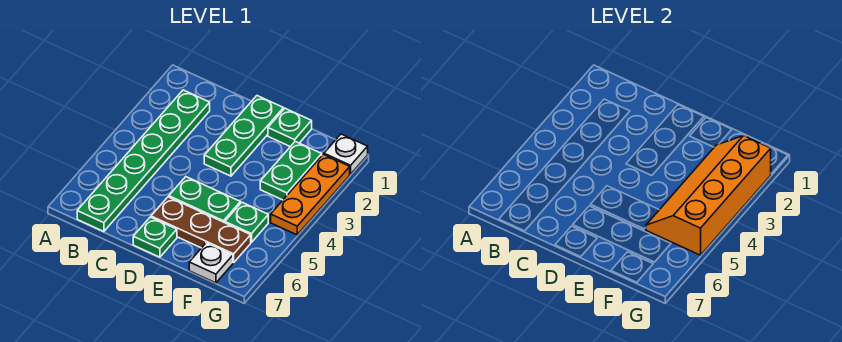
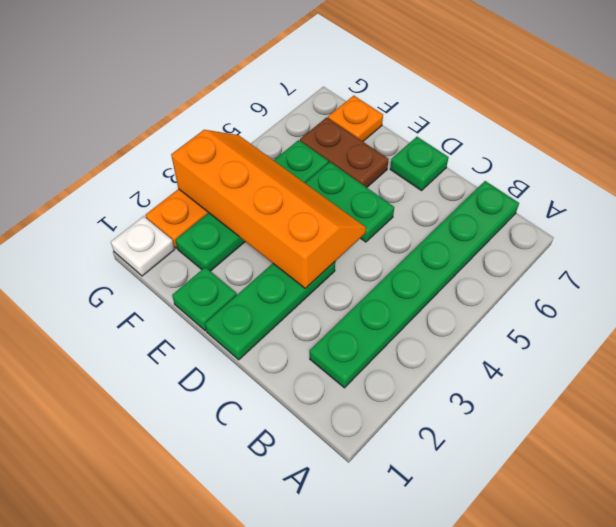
brown 1x3 plate [151,197,251,263] -> brown 1x2 plate [300,117,389,187]
orange 2x4 slope [646,136,771,255] -> orange 2x4 slope turned to [171,130,366,288]
white 1x1 plate [189,243,233,283] -> orange 1x1 plate [328,96,383,141]

